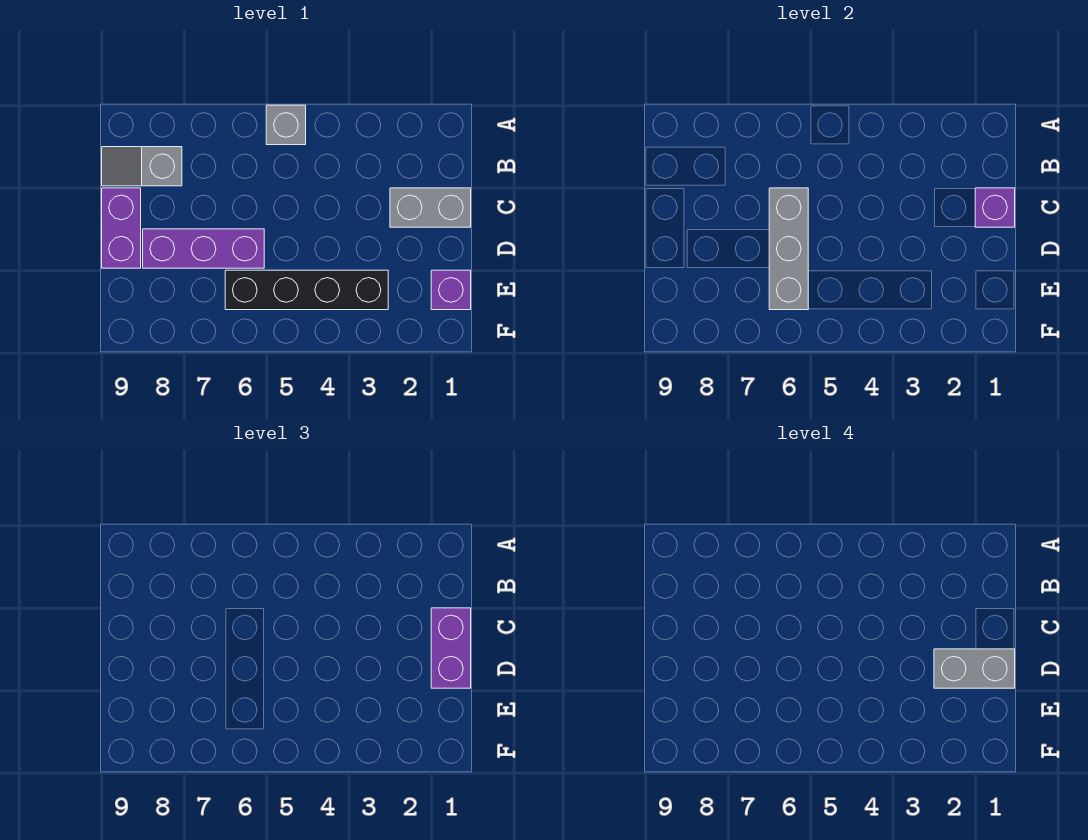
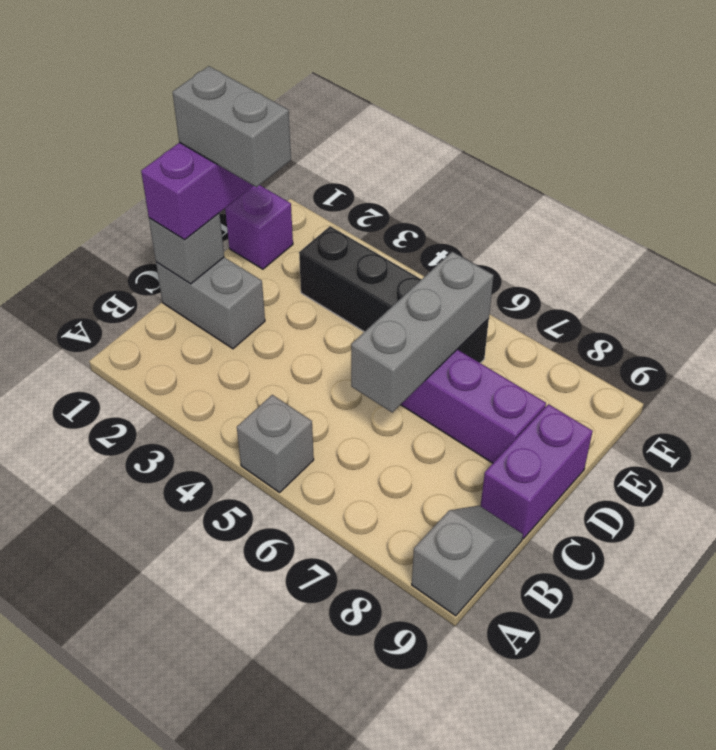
grey 1x2 slope [102,147,182,186] -> grey 1x2 slope turned to [412,506,523,616]
purple 1x1 brick [975,188,1015,227] -> grey 1x1 brick [149,213,224,284]

